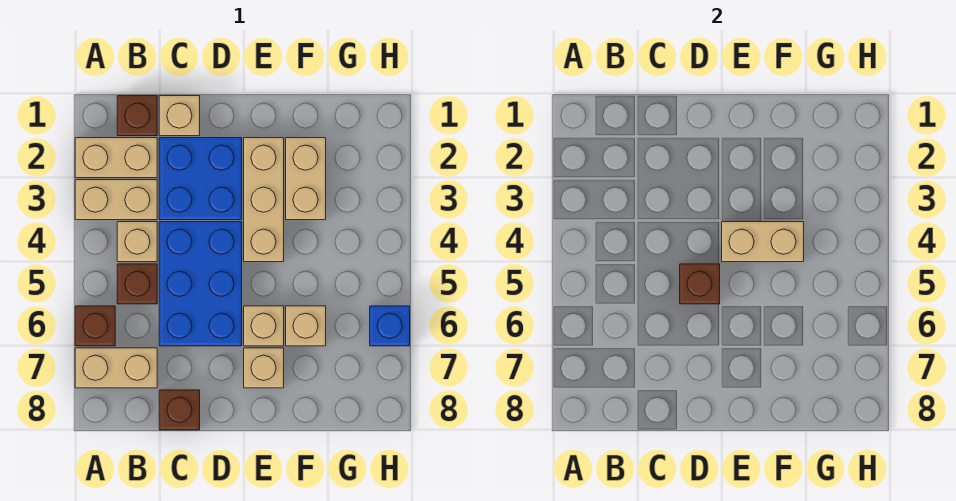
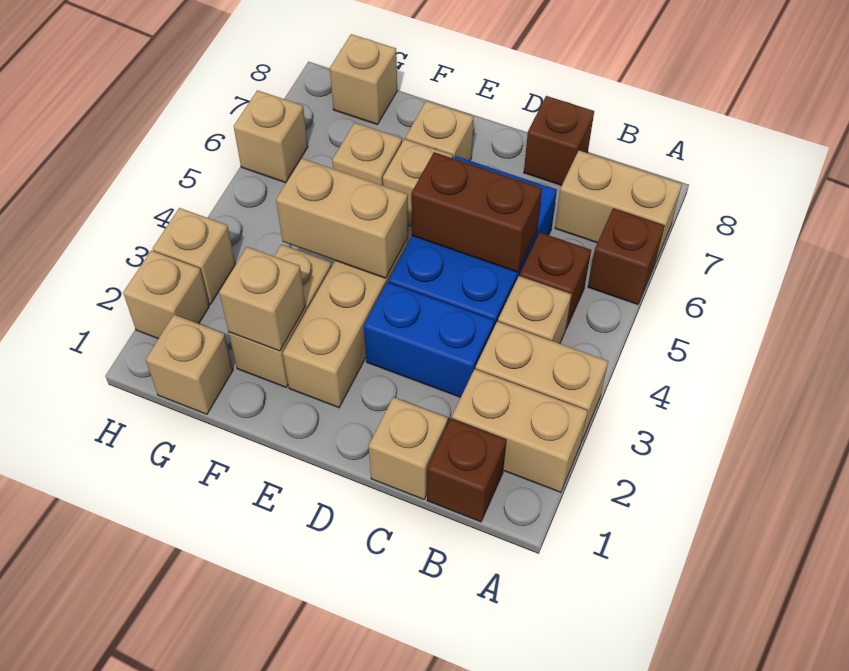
blue 2x2 brick [159,138,242,220] -> blue 1x2 brick [364,282,494,397]
brown 1x1 brick [680,264,720,304] -> brown 1x2 brick [411,152,542,272]
none -> tan 1x1 brick [219,247,306,351]
none -> tan 1x1 brick [146,315,233,414]
none -> tan 1x1 brick [330,34,397,125]
none -> tan 1x1 brick [123,250,209,339]
none -> tan 1x1 brick [153,208,236,304]
blue 1x1 brick [370,306,410,346] -> tan 1x1 brick [234,90,308,183]

